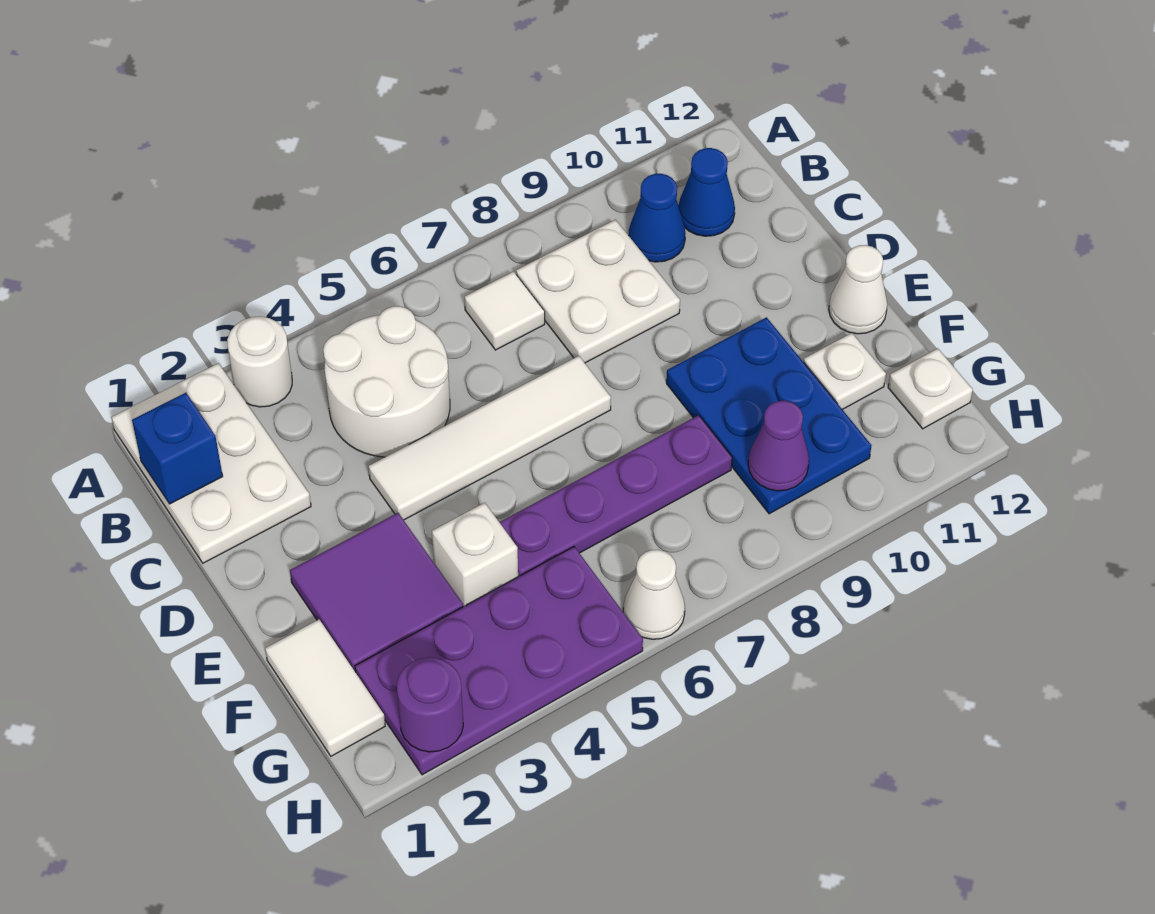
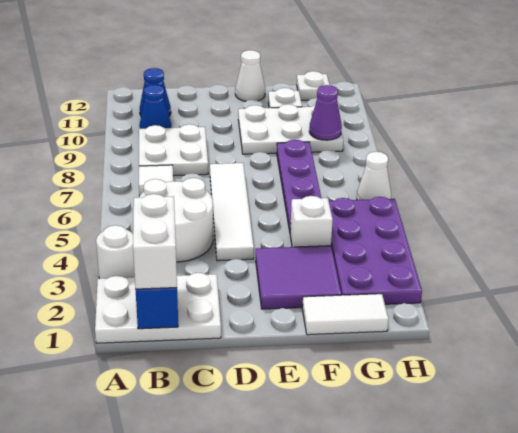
none -> white 1x2 brick [133,194,177,289]
blue 2x3 plate [666,317,872,514] -> white 2x3 plate [238,104,343,154]
purple 1x1 round brick [397,658,463,752] -> none

